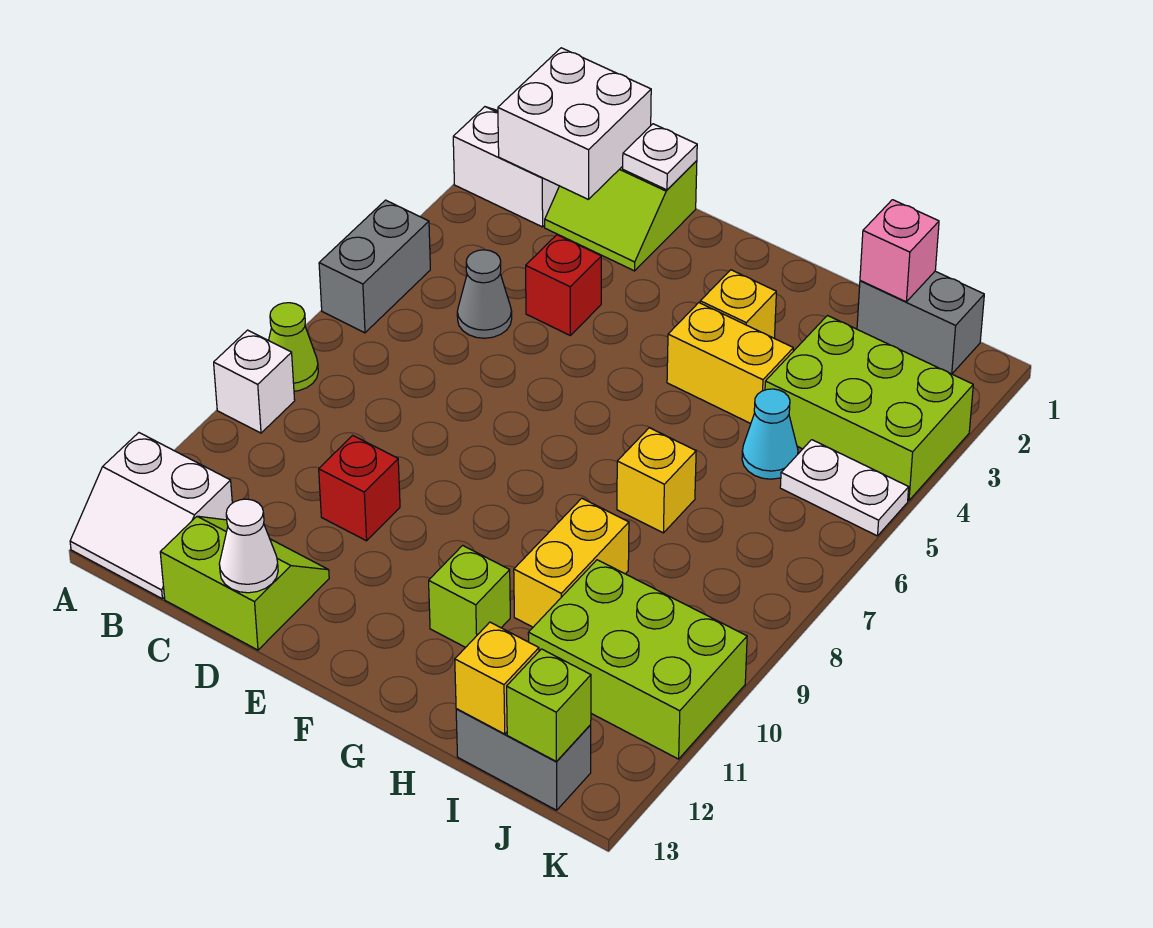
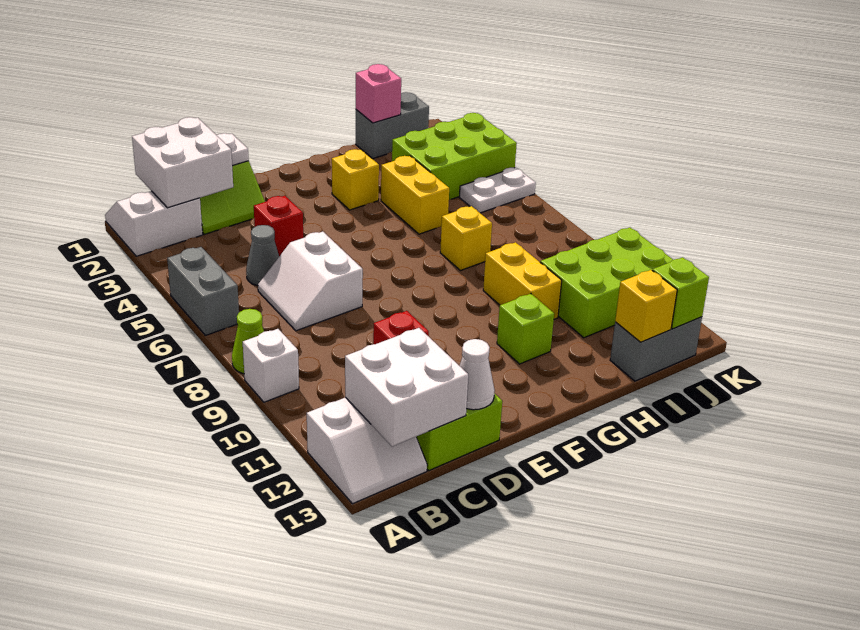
none -> white 2x2 brick [345,328,468,446]
none -> white 2x2 slope [258,232,363,331]
yellow 1x2 brick [667,303,793,424] -> yellow 1x2 brick turned to [381,156,449,234]
cyan 1x1 cone [742,389,798,479] -> none

